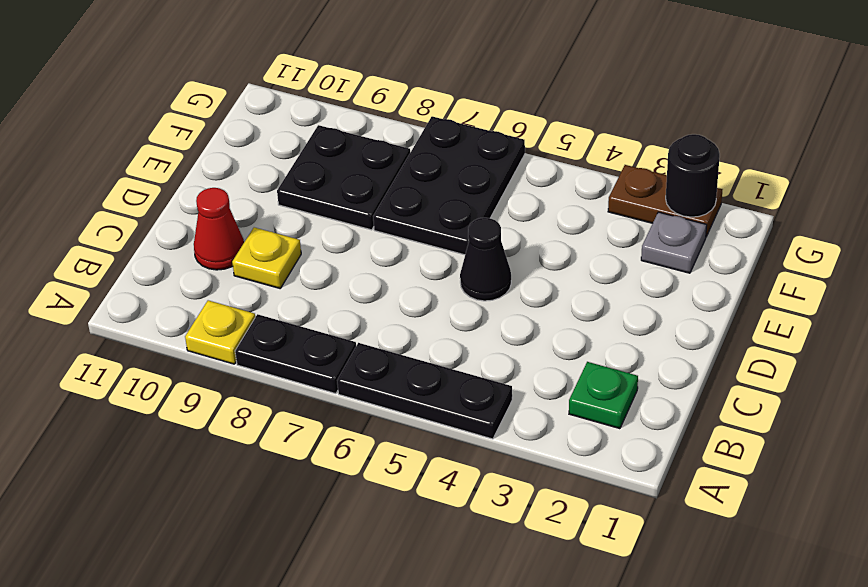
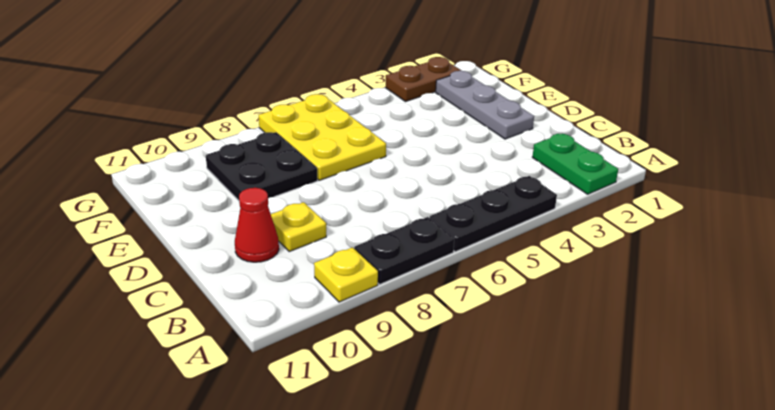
green 1x1 plate [569,362,638,429] -> green 1x2 plate [533,134,618,194]
black 1x1 cone [460,218,511,301] -> none
black 2x3 plate [373,116,525,255] -> yellow 2x3 plate [259,94,386,180]
grey 1x1 plate [641,212,707,273] -> grey 1x3 plate [436,71,534,139]
black 1x1 round brick [666,134,720,217] -> none

